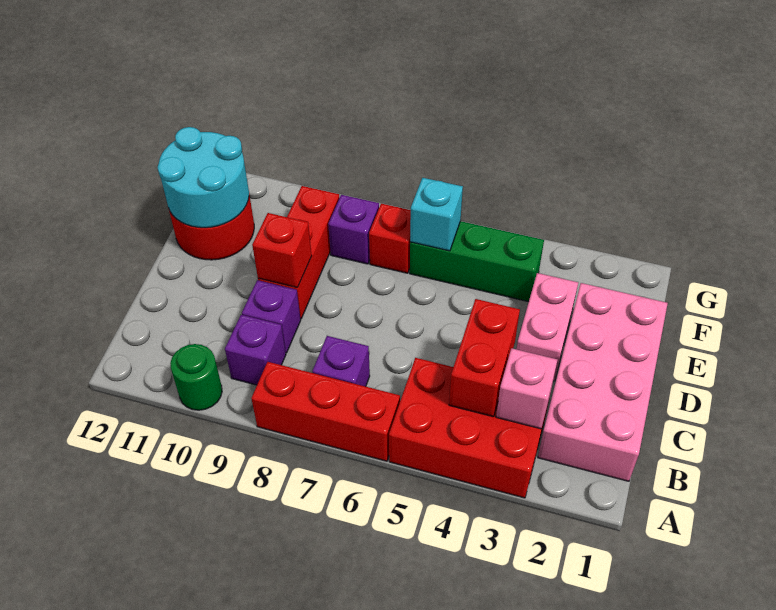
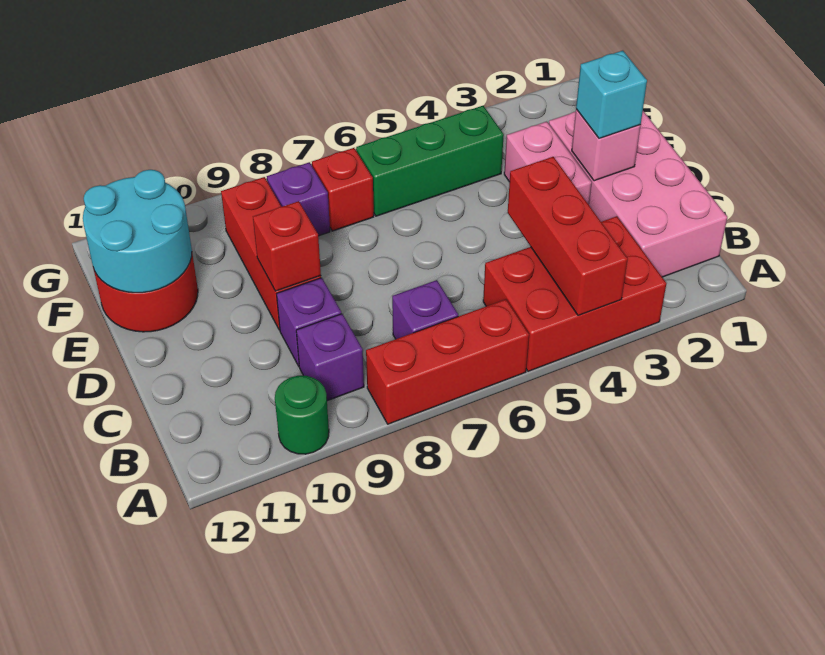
pink 1x1 brick [496,348,557,429] -> pink 1x1 brick moved to [572,109,641,181]
red 1x2 brick [449,299,520,417] -> red 1x3 brick [508,157,628,315]
cyan 1x1 brick [410,178,463,251] -> cyan 1x1 brick moved to [576,51,647,138]

